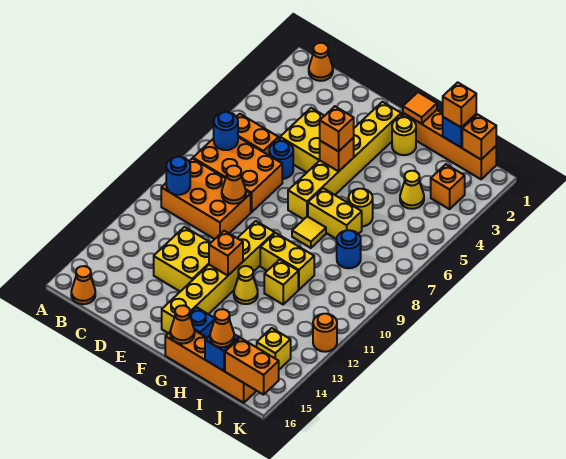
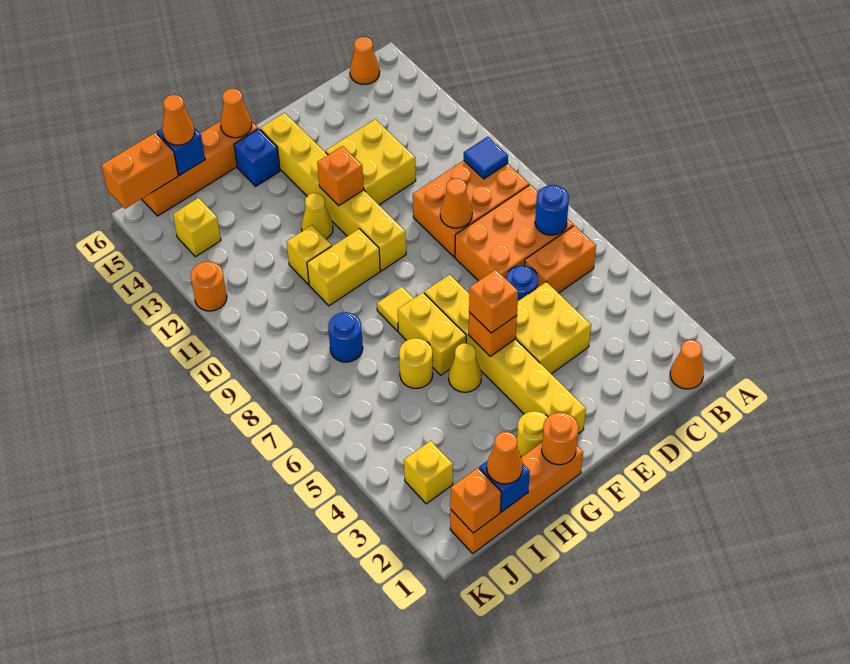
blue 1x1 round brick [166,157,190,195] -> blue 1x1 tile [464,137,508,179]
orange 1x1 tile [403,92,437,124] -> orange 1x1 round brick [542,412,578,465]
yellow 1x2 brick [308,188,362,239] -> yellow 1x2 brick turned to [398,293,466,375]
orange 1x1 brick [443,82,476,128] -> orange 1x1 cone [487,432,523,484]
yellow 1x1 cone [400,171,424,209] -> yellow 1x1 cone moved to [449,343,482,392]
orange 1x1 brick [431,164,465,209] -> yellow 1x1 brick [404,441,453,504]

